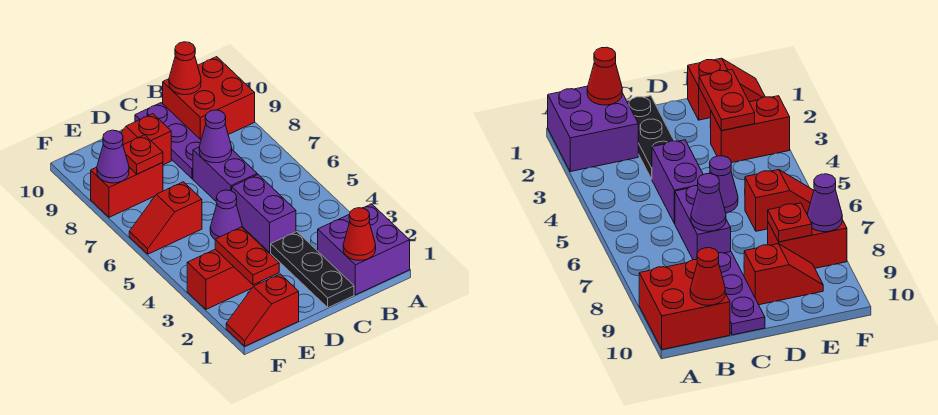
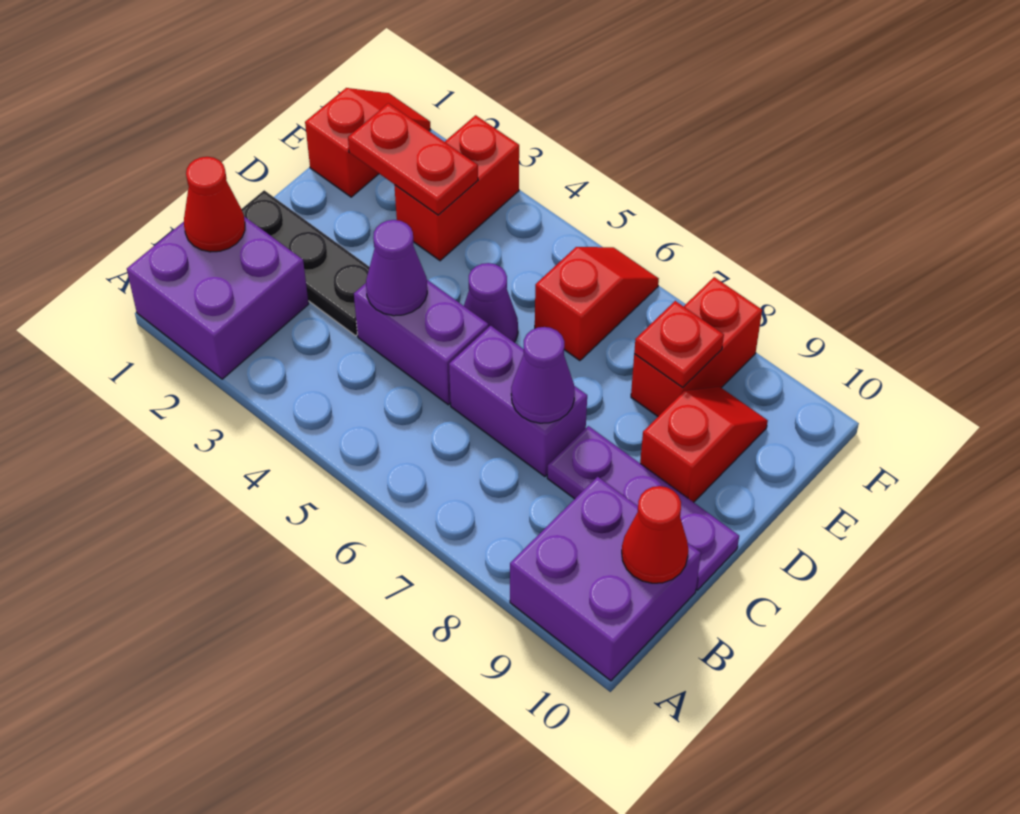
red 2x2 brick [163,57,255,140] -> purple 2x2 brick [510,477,701,681]
purple 1x1 cone [97,130,129,183] -> purple 1x1 cone moved to [366,220,427,316]

